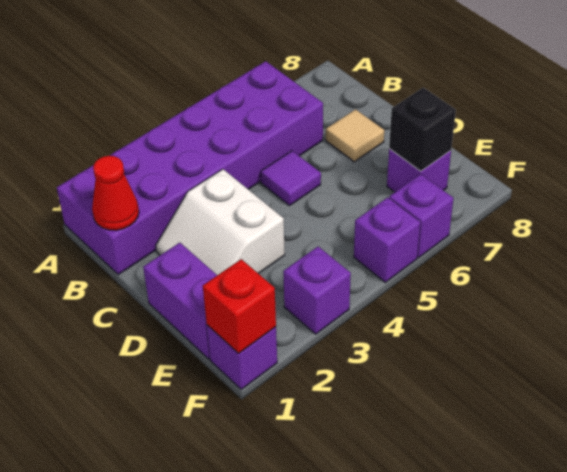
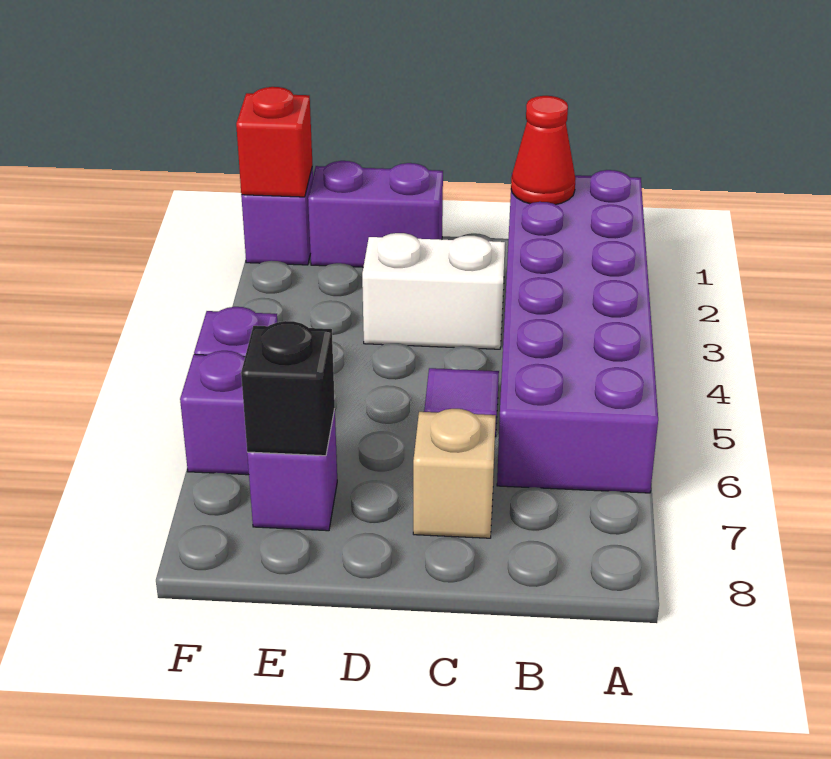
tan 1x1 tile [326,109,384,162] -> tan 1x1 brick [413,409,496,538]
purple 1x1 brick [283,247,351,334] -> none

